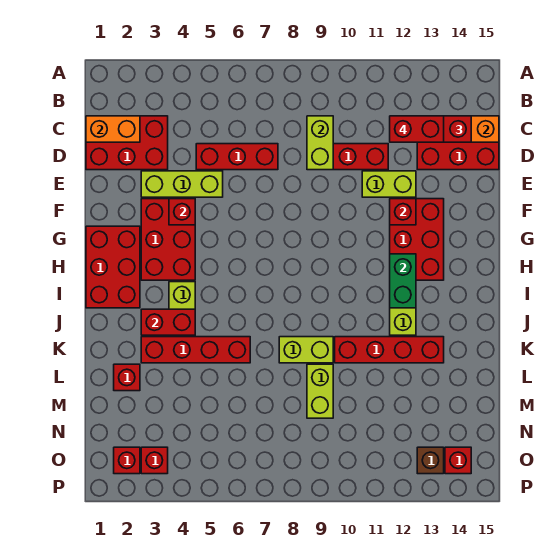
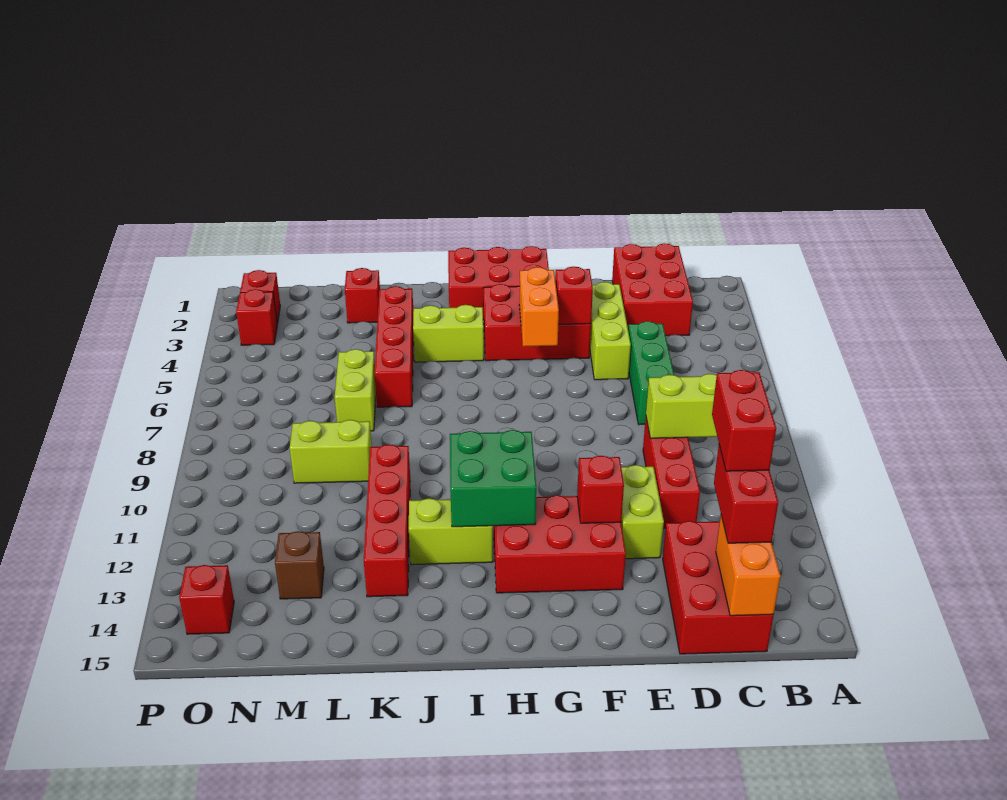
orange 1x2 brick [86,116,140,142] -> orange 1x2 brick moved to [519,267,559,347]
red 1x3 brick [196,144,278,170] -> green 1x3 brick [628,321,674,425]
green 1x2 brick [390,254,416,308] -> green 2x2 brick [450,430,536,527]
red 1x2 brick [141,309,195,335] -> none
lime 1x2 brick [279,337,333,363] -> lime 1x2 brick moved to [335,349,376,431]
brown 1x1 brick [417,447,444,474] -> brown 1x1 brick moved to [275,531,324,599]

